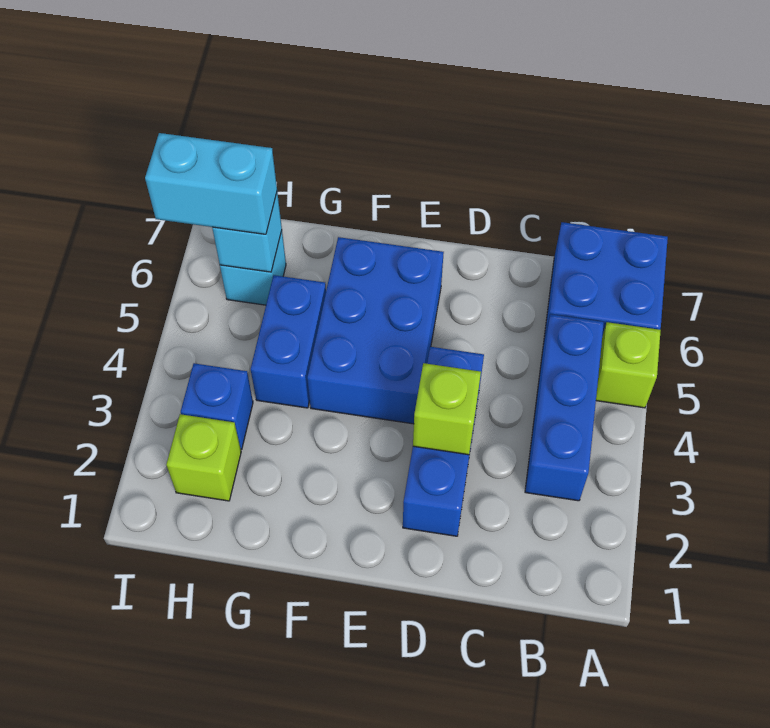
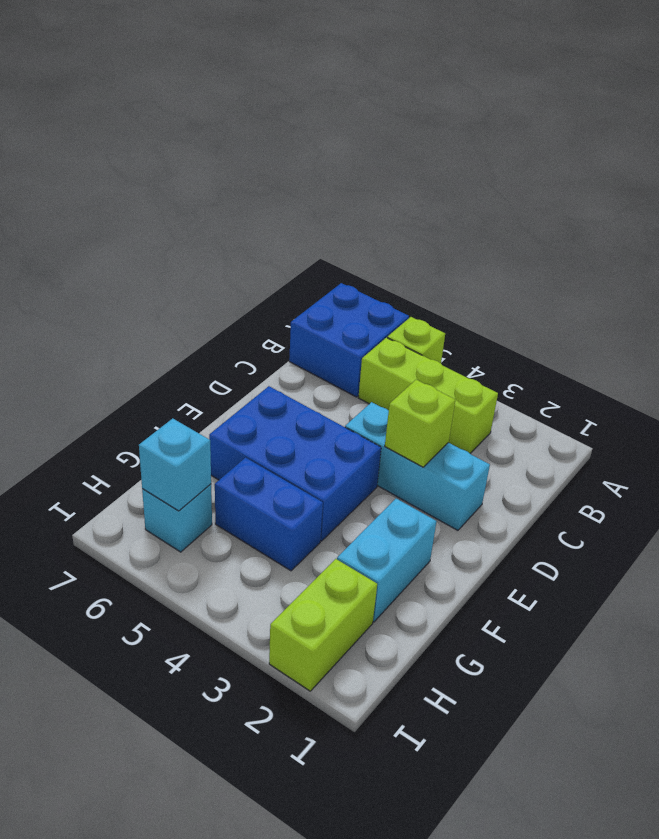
blue 1x3 brick [525,314,604,501] -> lime 1x3 brick [358,338,498,453]
blue 1x3 brick [403,347,484,536] -> cyan 1x3 brick [345,402,490,530]
lime 1x1 brick [166,414,241,501] -> lime 1x2 brick [269,559,377,691]
blue 1x1 brick [181,363,253,449] -> none
cyan 1x2 brick [145,133,277,234] -> cyan 1x2 brick moved to [337,499,437,622]

